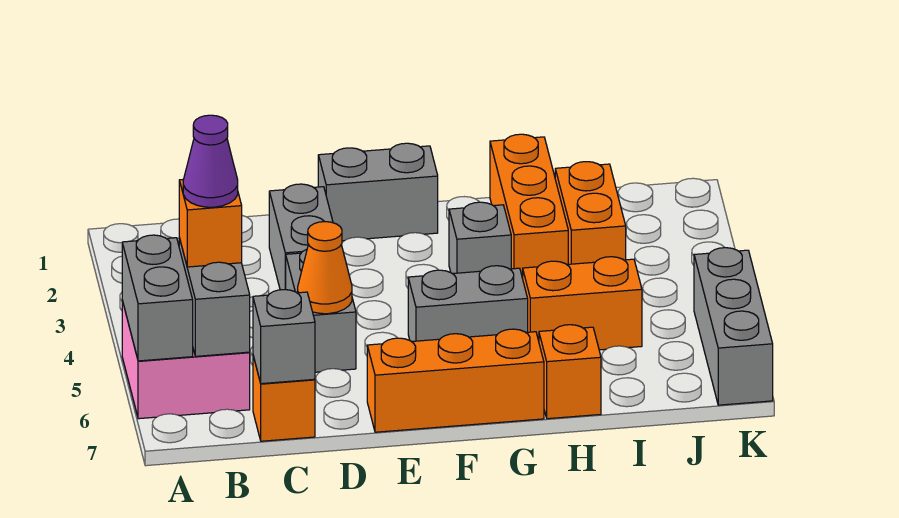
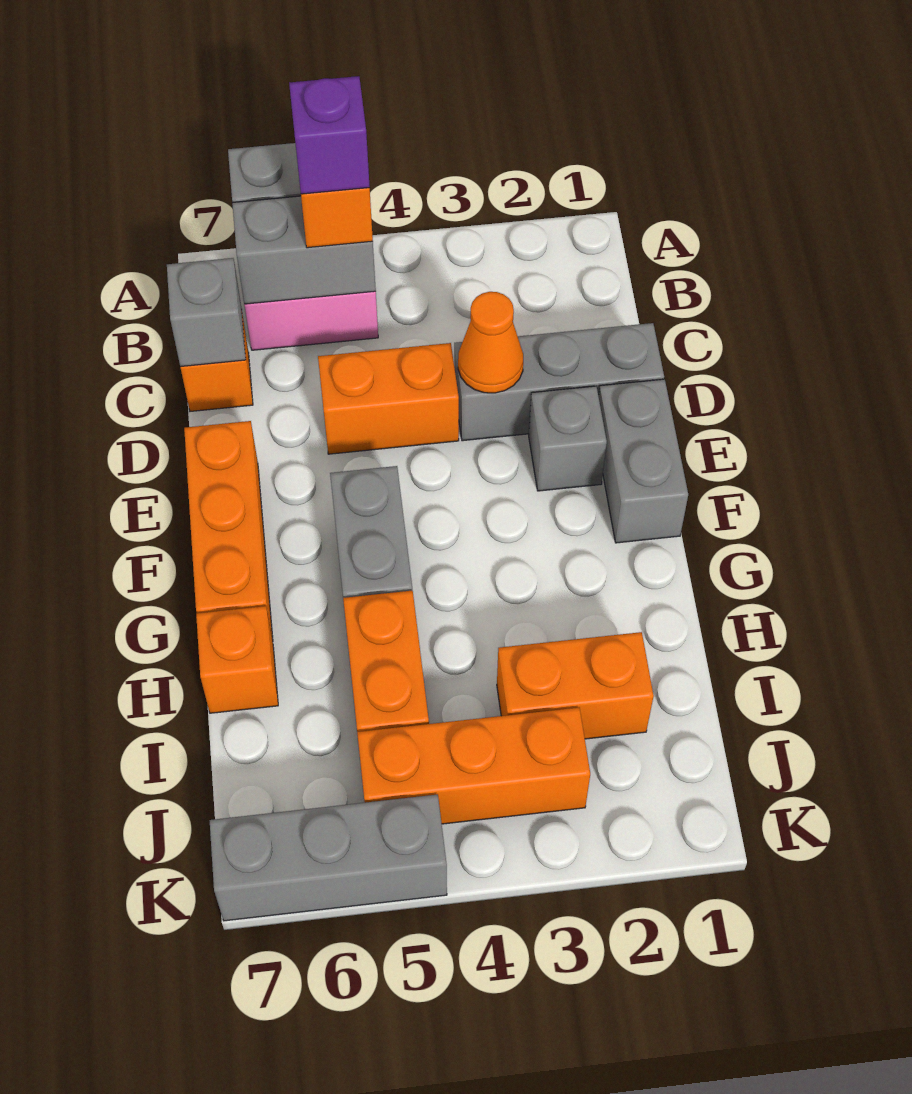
purple 1x1 cone [183,115,238,207] -> purple 1x1 brick [289,76,370,194]
grey 1x2 brick [269,184,333,290] -> grey 1x3 brick [454,323,664,441]
grey 1x2 brick [286,249,356,372] -> orange 1x2 brick [318,343,459,454]
orange 1x1 cone [298,222,352,314] -> orange 1x1 cone moved to [458,292,523,393]
grey 1x1 brick [449,202,511,274] -> grey 1x1 brick moved to [529,386,607,491]
orange 1x3 brick [490,134,568,278] -> orange 1x3 brick moved to [357,708,590,824]

